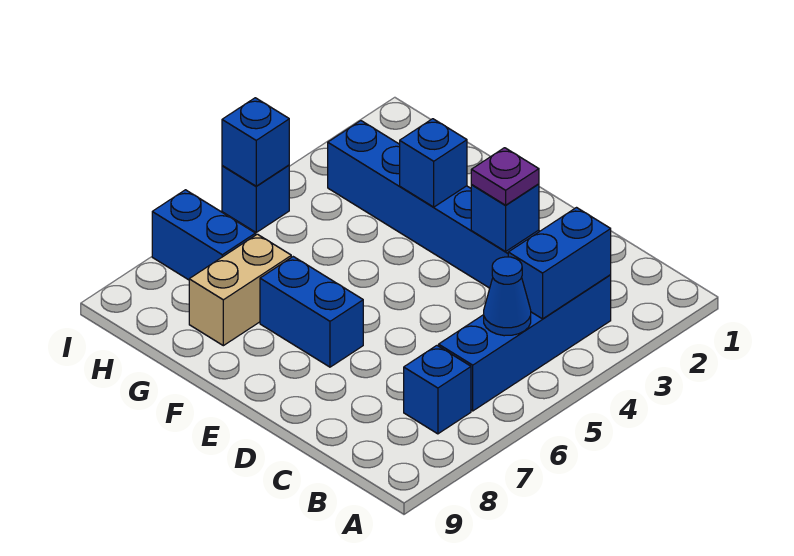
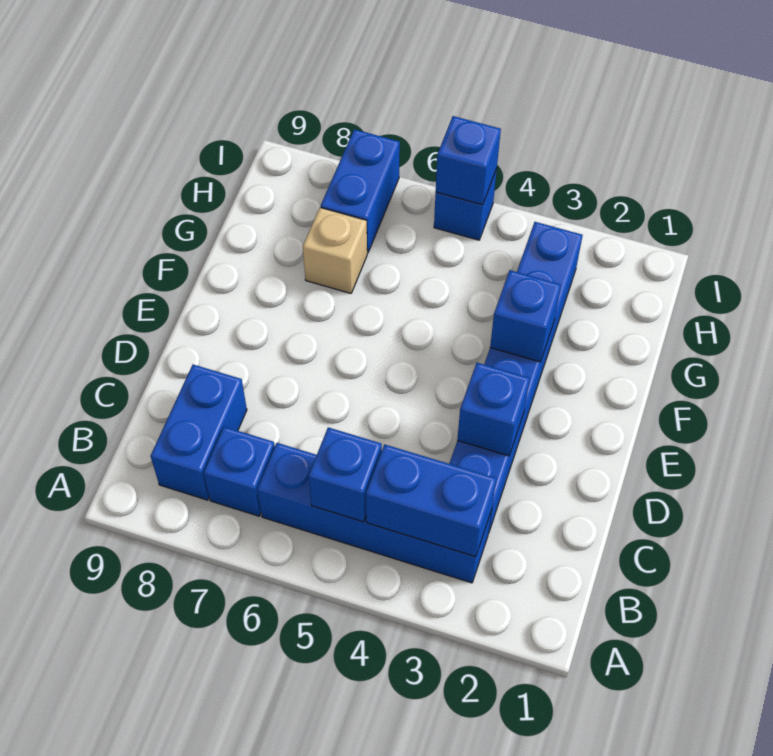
blue 1x1 cone [484,257,531,336] -> blue 1x1 brick [308,427,382,522]
purple 1x1 plate [471,148,539,205] -> none
blue 1x2 brick [260,257,363,367] -> blue 1x2 brick moved to [151,365,247,500]
tan 1x2 brick [189,234,291,346] -> tan 1x1 brick [303,208,367,293]

